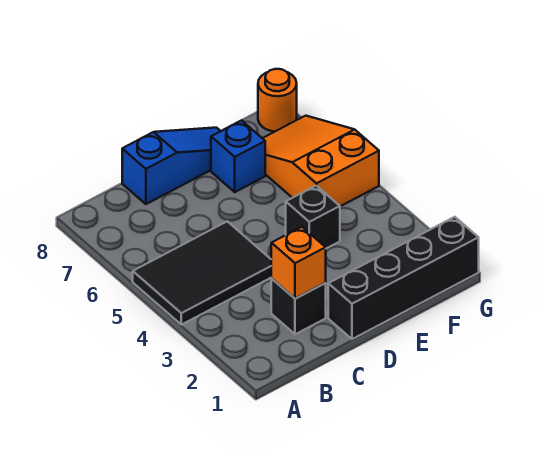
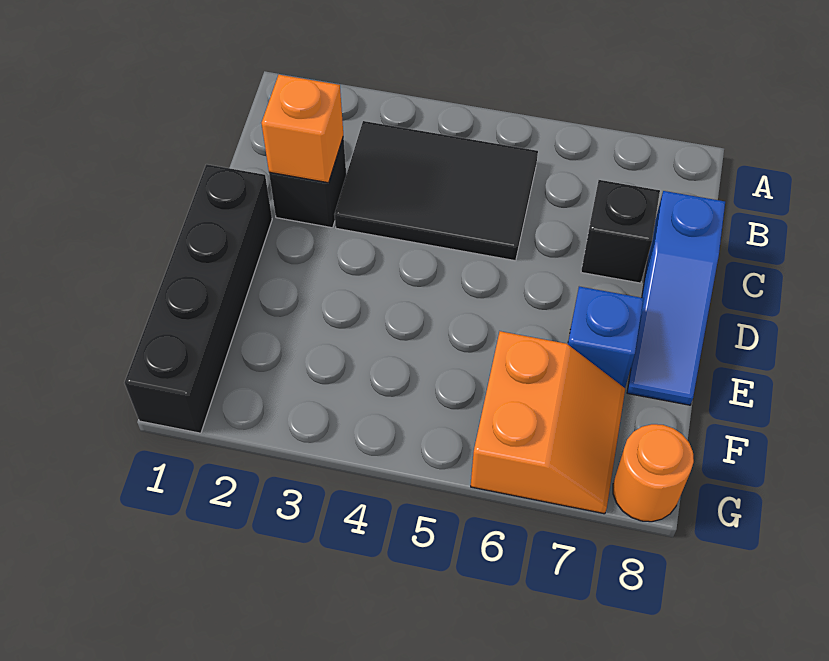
black 2x3 tile [133,221,271,325] -> black 2x3 tile turned to [334,121,538,261]
black 1x1 brick [286,186,340,248] -> black 1x1 brick moved to [581,180,660,283]
orange 2x3 slope [262,116,379,206] -> orange 2x2 slope [471,331,625,514]

